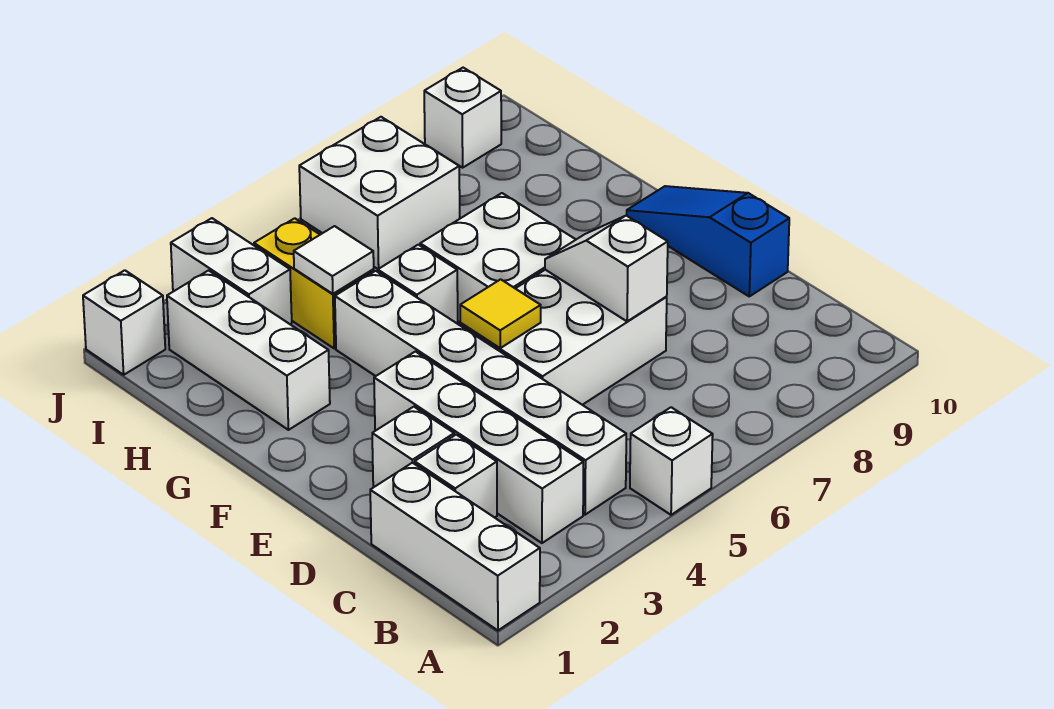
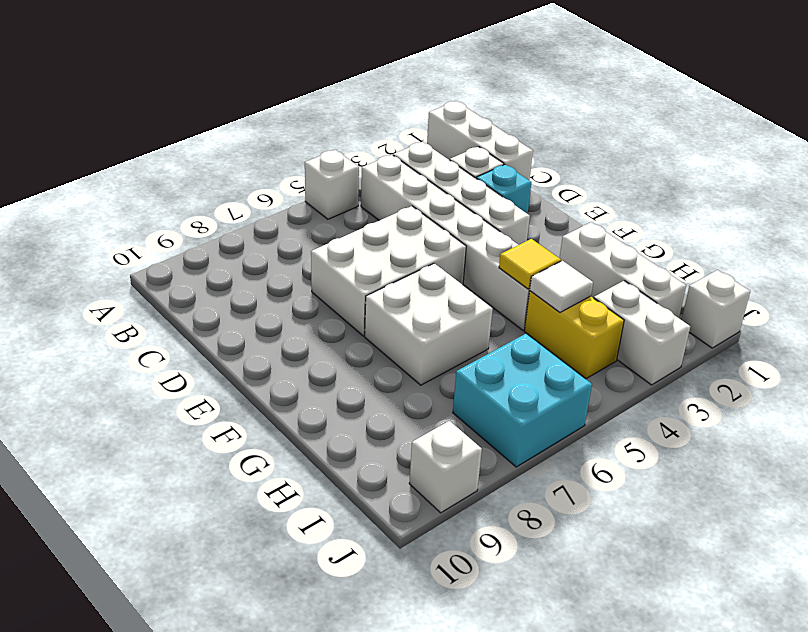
white 1x1 brick [372,407,454,487] -> cyan 1x1 brick [476,165,531,214]
white 1x2 slope [545,215,668,321] -> none
blue 1x3 slope [627,186,789,296] -> none
yellow 1x1 tile [460,279,541,348] -> yellow 1x1 tile moved to [499,239,561,289]
white 1x1 brick [378,245,458,324] -> none
white 2x2 brick [299,117,460,269] -> cyan 2x2 brick [453,334,592,467]

